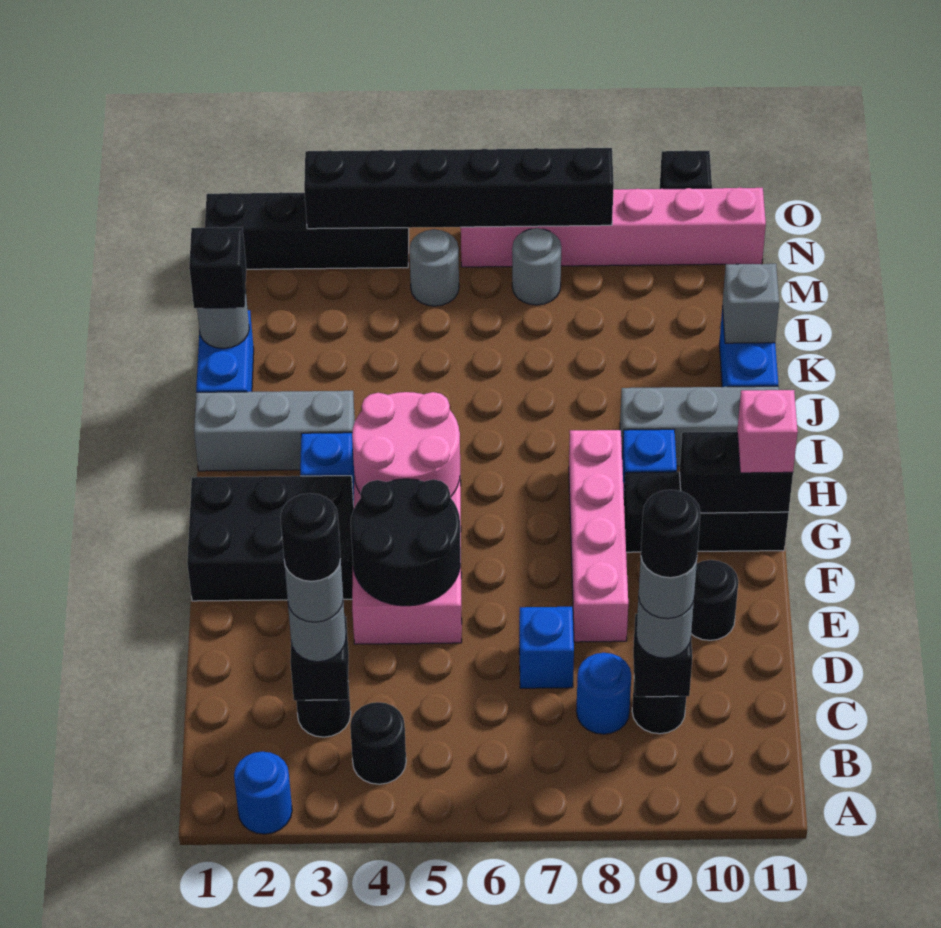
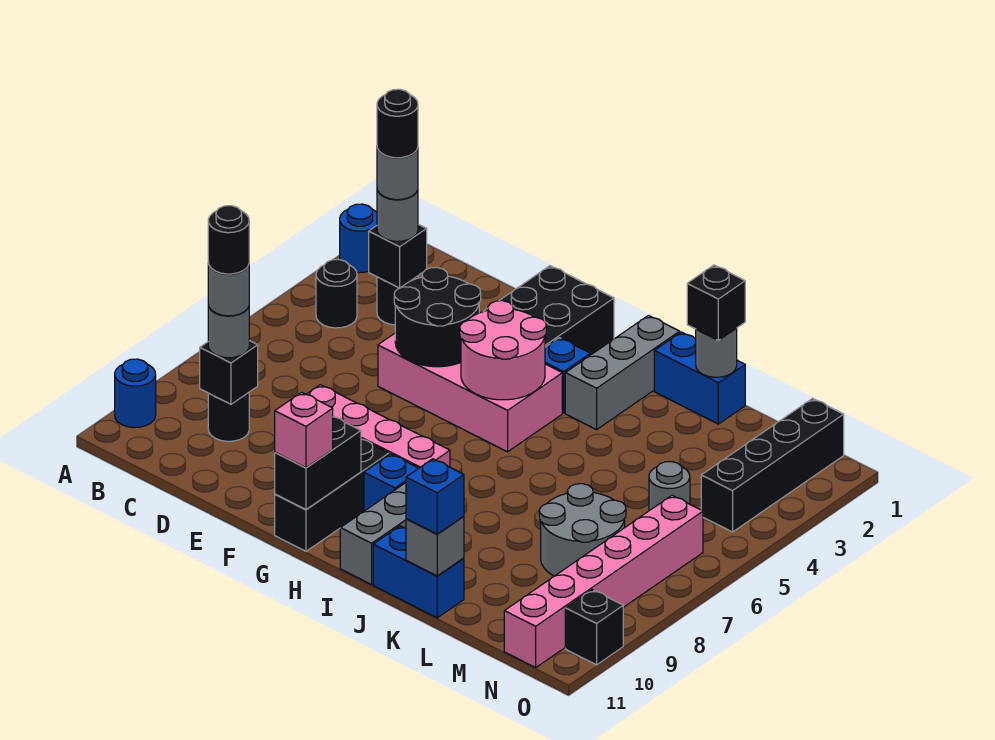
blue 1x1 round brick [576,653,631,734] -> blue 1x1 round brick moved to [115,359,156,428]
blue 1x1 brick [519,607,574,688] -> blue 1x1 brick moved to [406,459,464,534]
black 1x1 round brick [691,560,738,640] -> none
grey 1x1 round brick [512,228,561,305] -> grey 2x2 round brick [539,484,626,576]
black 1x6 brick [304,148,614,229] -> none

